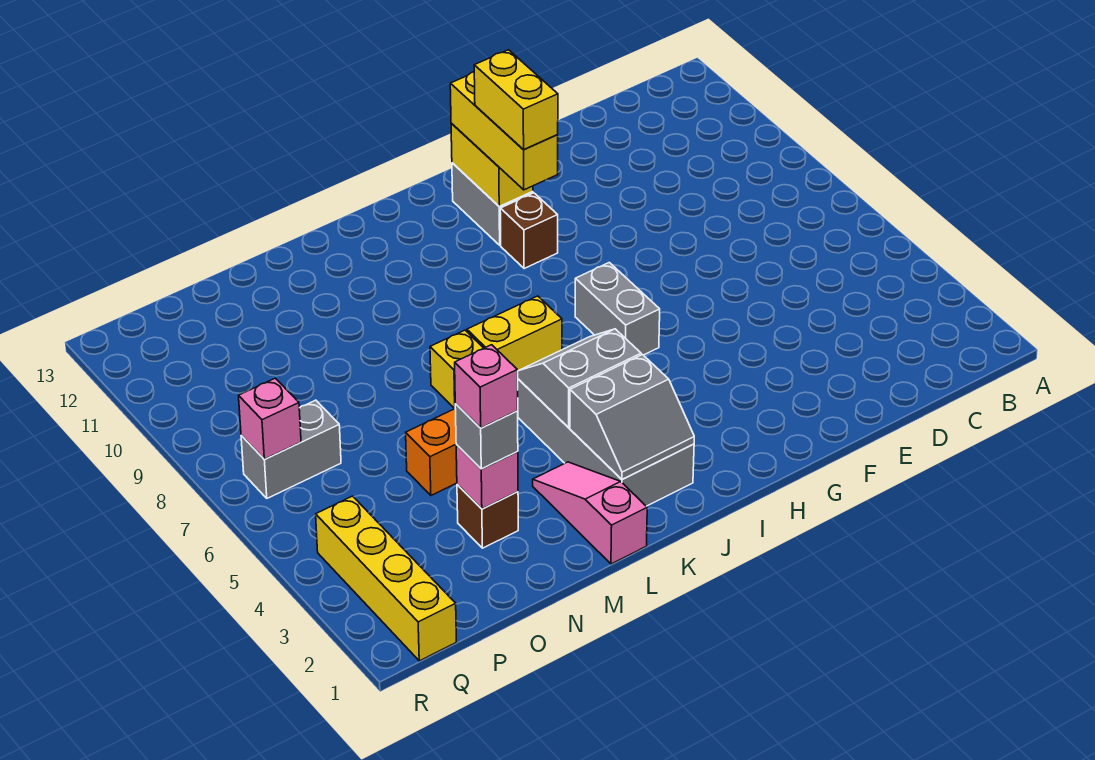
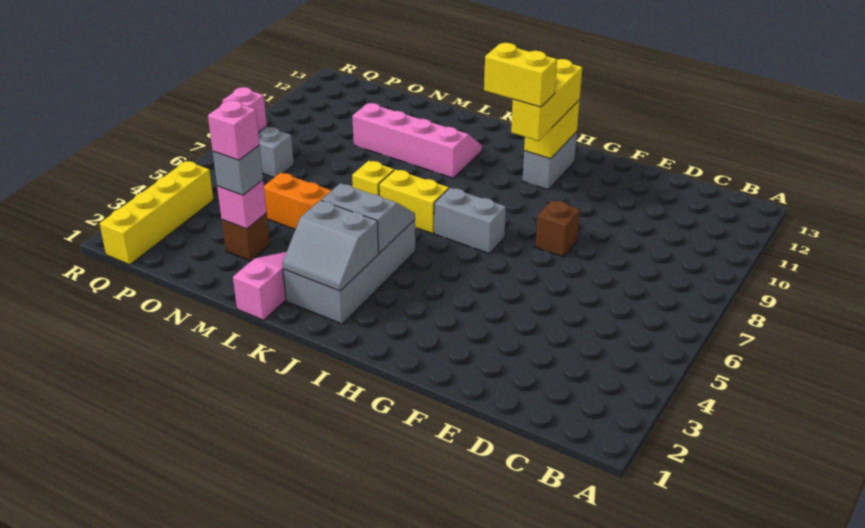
grey 1x2 brick [575,263,660,355] -> grey 1x2 brick turned to [434,188,506,254]
brown 1x1 brick [500,193,558,269] -> brown 1x1 brick moved to [535,200,580,257]
yellow 1x2 brick [474,50,558,150] -> yellow 1x2 brick turned to [484,43,557,107]
none -> pink 2x4 slope [352,103,482,178]

